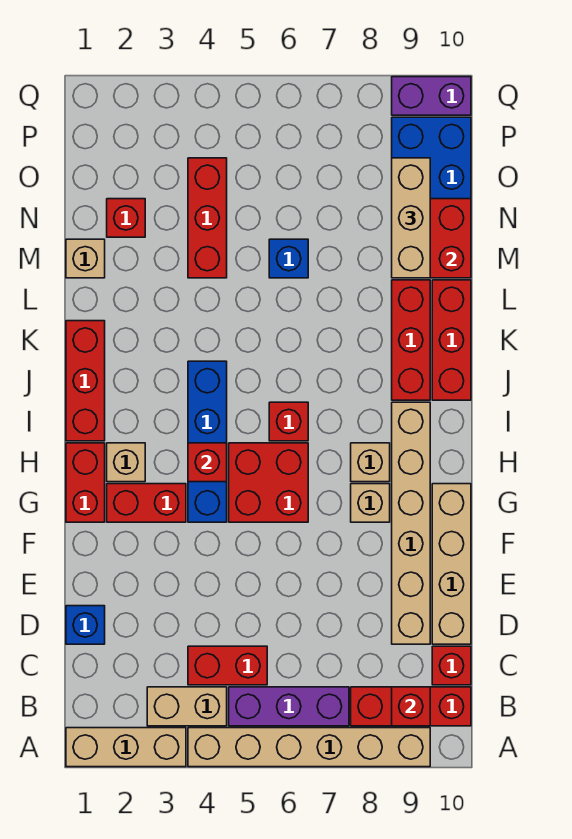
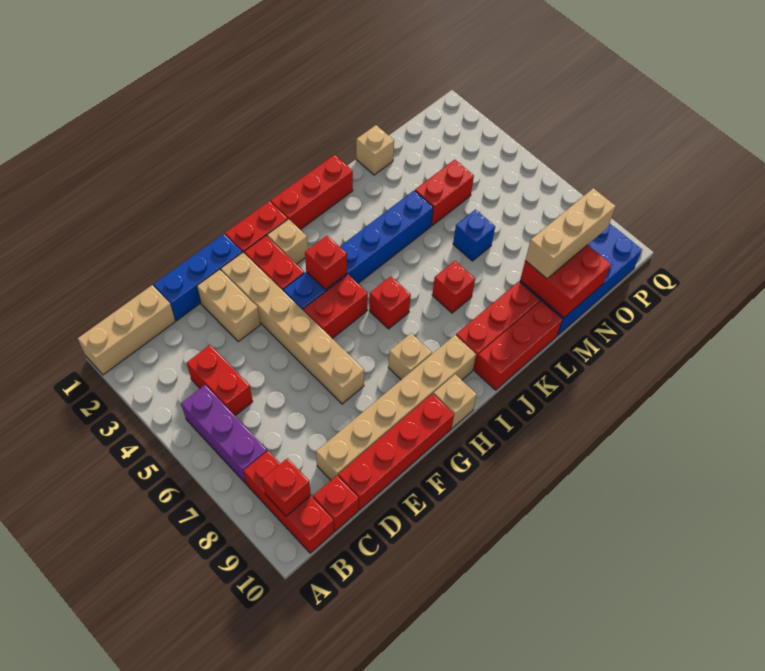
tan 1x3 brick [66,728,186,767] -> tan 1x3 brick turned to [78,285,175,375]
tan 1x6 brick [188,728,430,767] -> tan 1x6 brick moved to [221,252,364,404]
tan 1x2 brick [147,687,227,726] -> tan 1x2 brick moved to [197,269,260,342]
blue 1x1 brick [66,606,105,644] -> blue 1x3 brick [154,234,242,320]
tan 1x4 brick [432,484,471,644] -> red 1x4 brick [338,394,454,510]
blue 1x4 brick [188,361,227,522] -> blue 1x6 brick [283,191,433,311]
red 2x2 brick [229,443,308,522] -> red 1x2 brick [303,275,368,338]
tan 1x1 brick [351,484,390,522] -> tan 1x1 brick moved to [433,374,477,428]
red 1x3 brick [188,158,227,278] -> red 1x2 brick [415,160,474,226]
red 1x1 brick [107,199,145,237] -> red 1x1 brick moved to [432,261,475,313]
purple 1x2 brick [392,77,471,115] -> none

